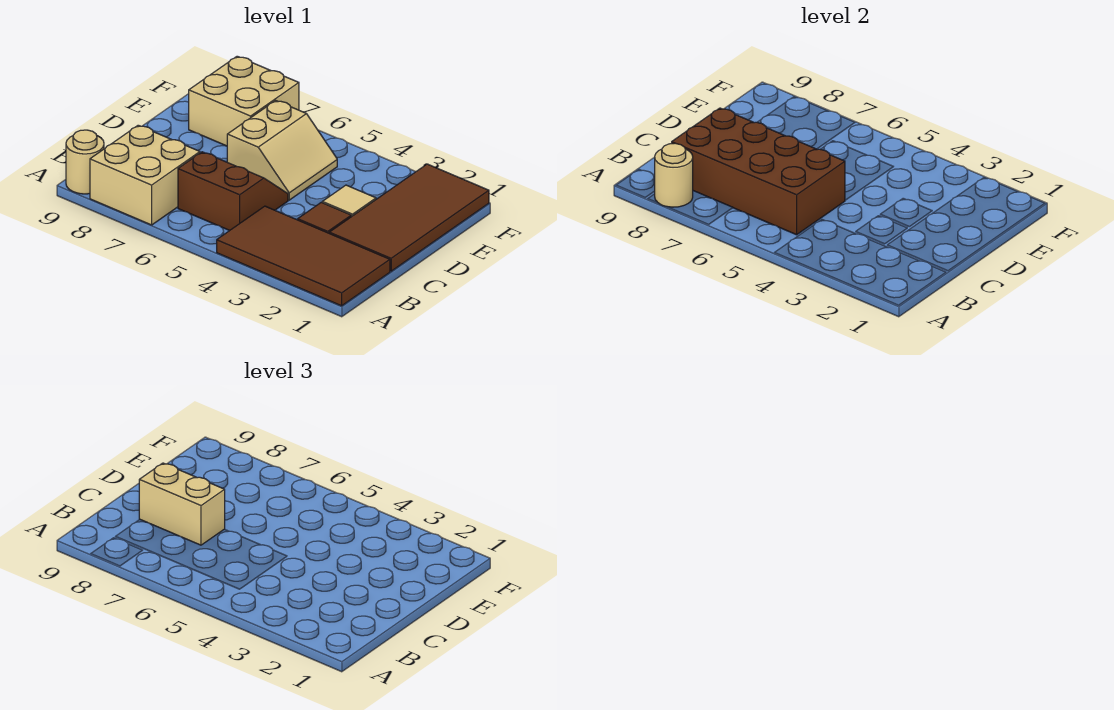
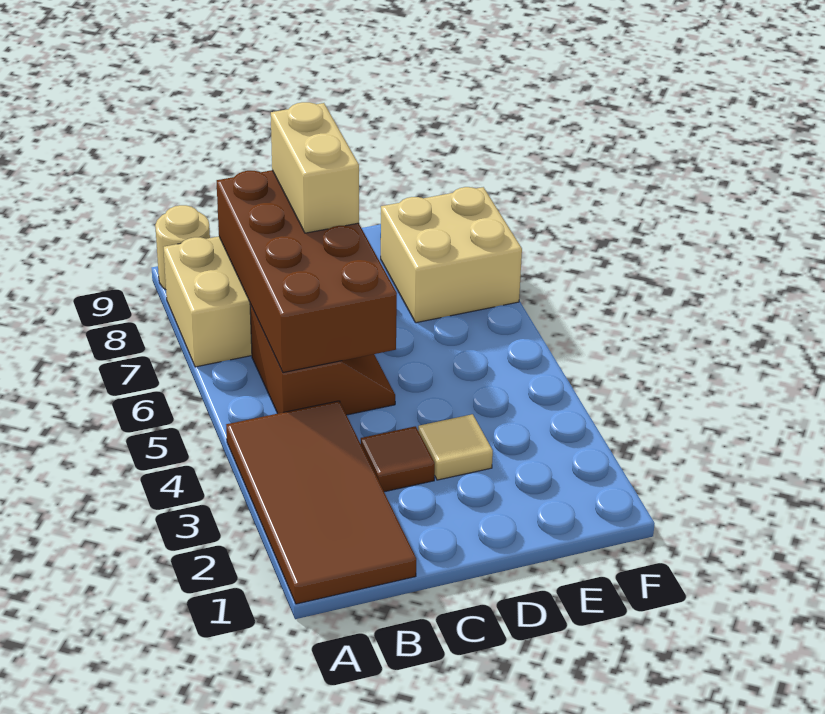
tan 1x1 round brick [655,143,693,207] -> none
brown 2x4 tile [329,164,489,271] -> none
tan 2x2 slope [227,100,337,200] -> none

